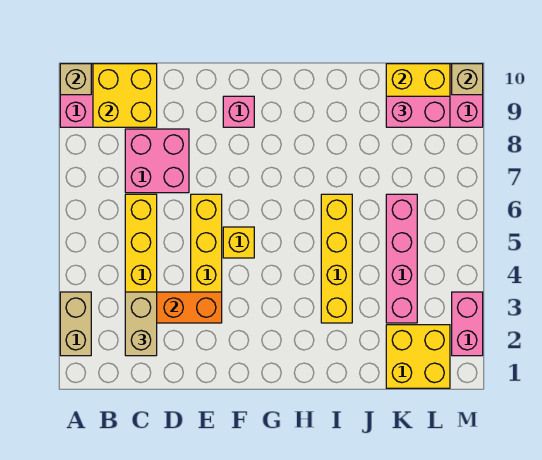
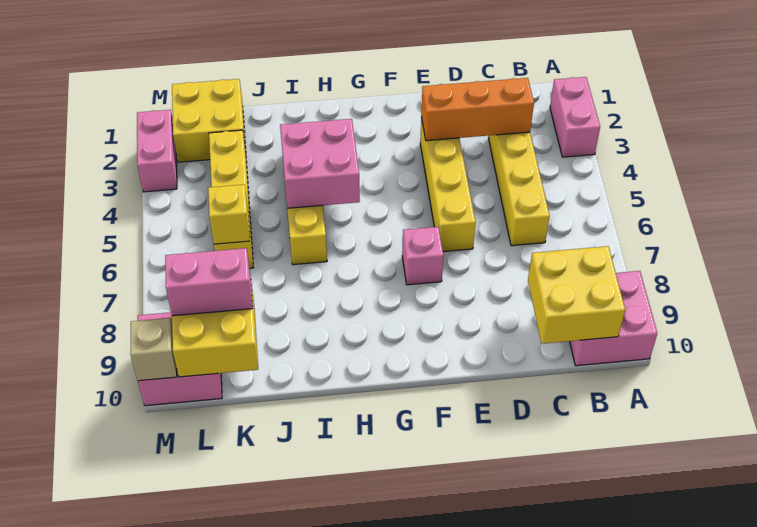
tan 1x2 brick [60,292,91,356] -> pink 1x2 brick [550,77,600,157]
tan 1x1 brick [60,64,91,95] -> none
tan 1x2 brick [125,292,157,356] -> none
pink 2x2 brick [125,129,189,193] -> pink 2x2 brick moved to [280,119,360,208]
yellow 1x1 brick [223,227,254,258] -> yellow 1x1 brick moved to [208,185,250,244]
pink 1x1 brick [223,96,254,127] -> pink 1x1 brick moved to [402,227,443,285]
pink 1x4 brick [386,194,417,323] -> yellow 1x4 brick [209,130,253,268]

